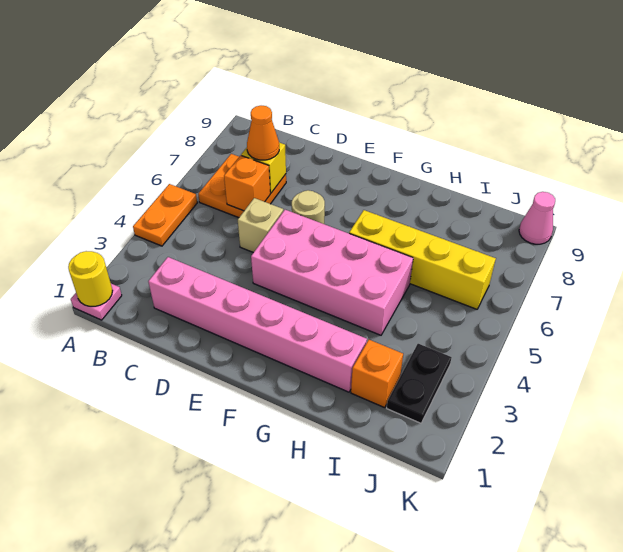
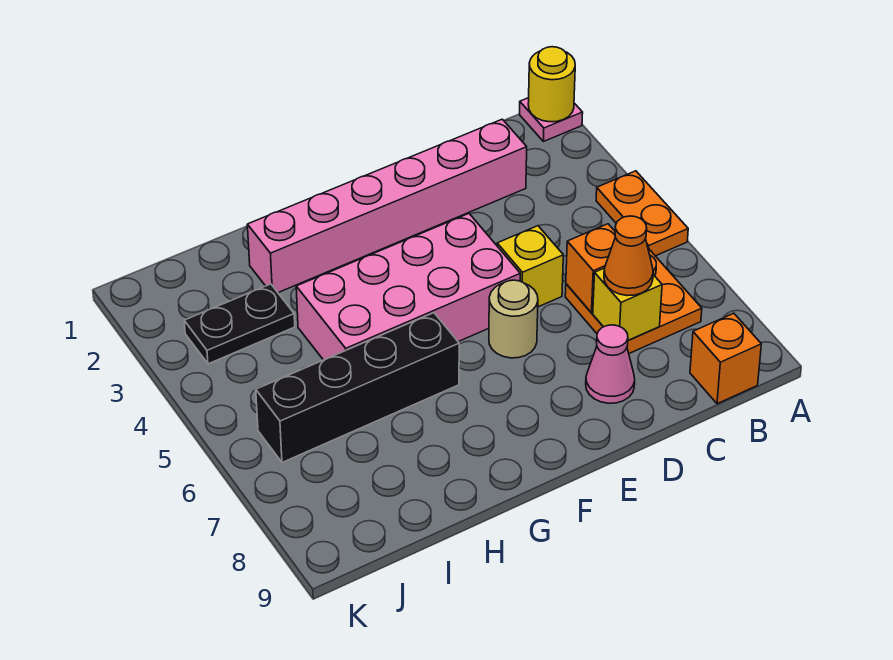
tan 1x1 brick [238,198,283,253] -> yellow 1x1 brick [497,226,563,307]
yellow 1x4 brick [349,210,496,309] -> black 1x4 brick [256,313,459,462]
orange 1x1 brick [351,340,403,408] -> orange 1x1 brick moved to [690,313,761,404]
black 1x2 plate [387,344,452,423] -> black 1x2 plate turned to [184,284,295,364]
pink 1x1 cone [519,192,555,244] -> pink 1x1 cone moved to [586,325,635,403]

